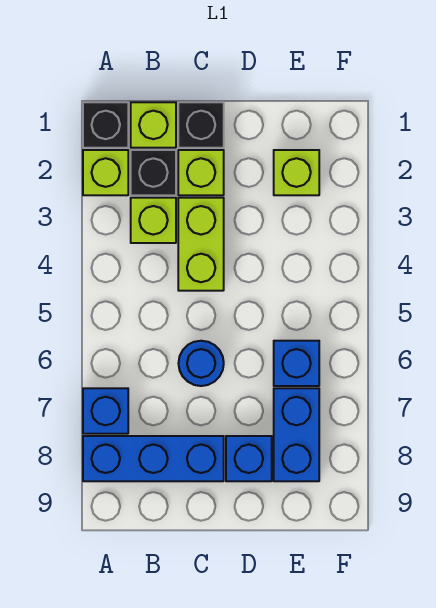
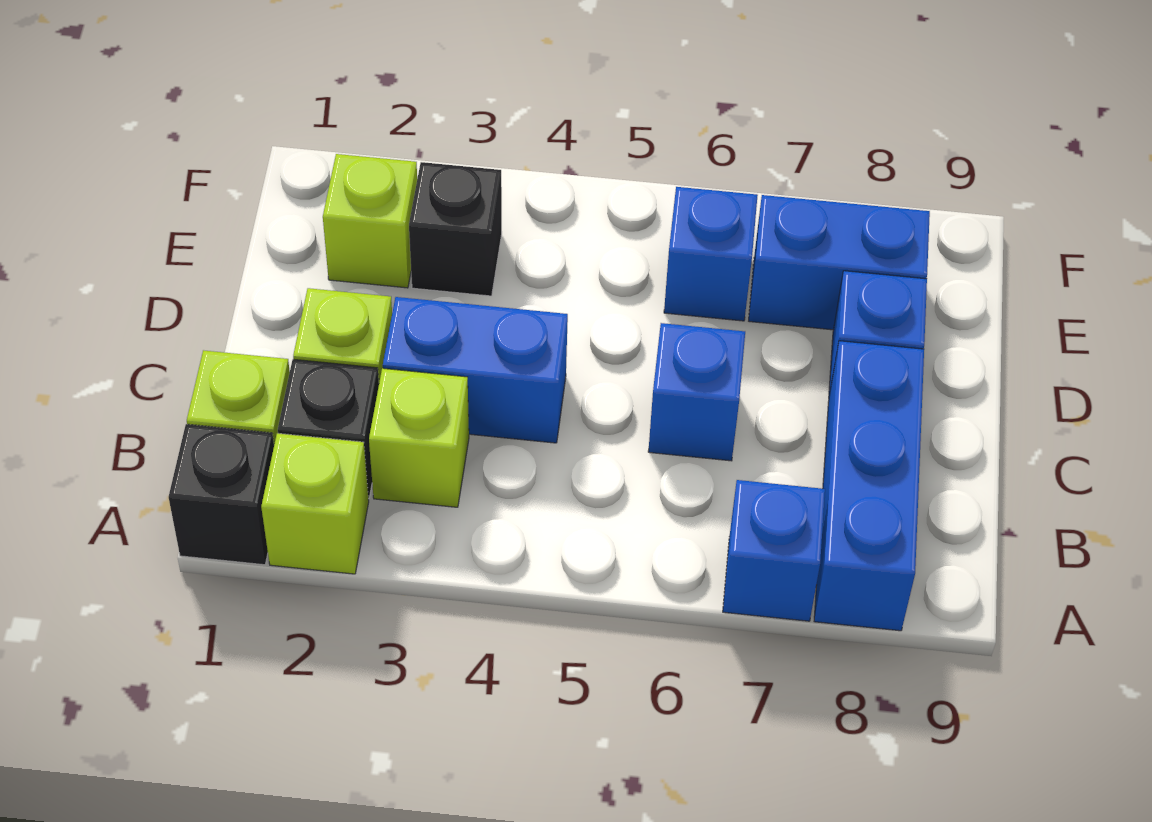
black 1x1 brick [178,102,224,148] -> black 1x1 brick moved to [409,162,502,296]
lime 1x2 brick [178,198,224,291] -> blue 1x2 brick [383,297,568,443]
blue 1x1 round brick [178,341,224,386] -> blue 1x1 brick [648,323,745,461]

